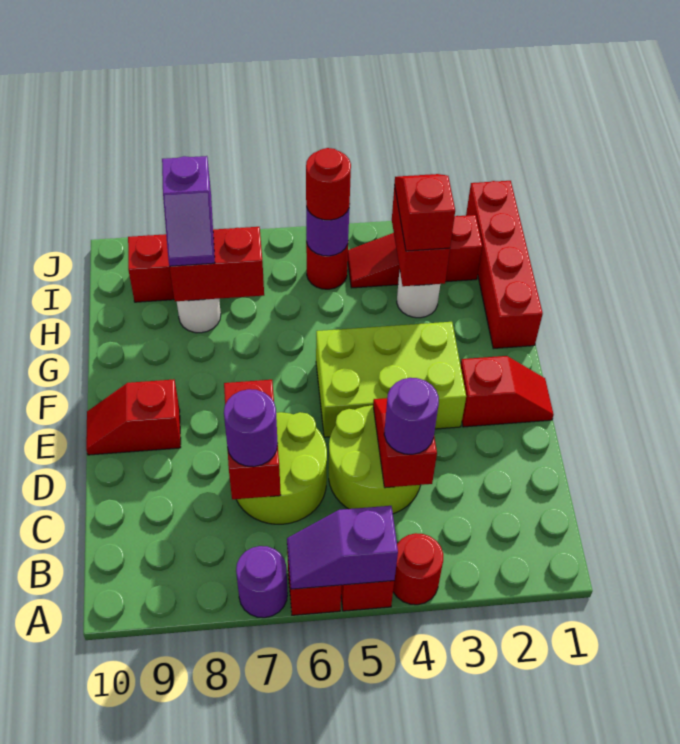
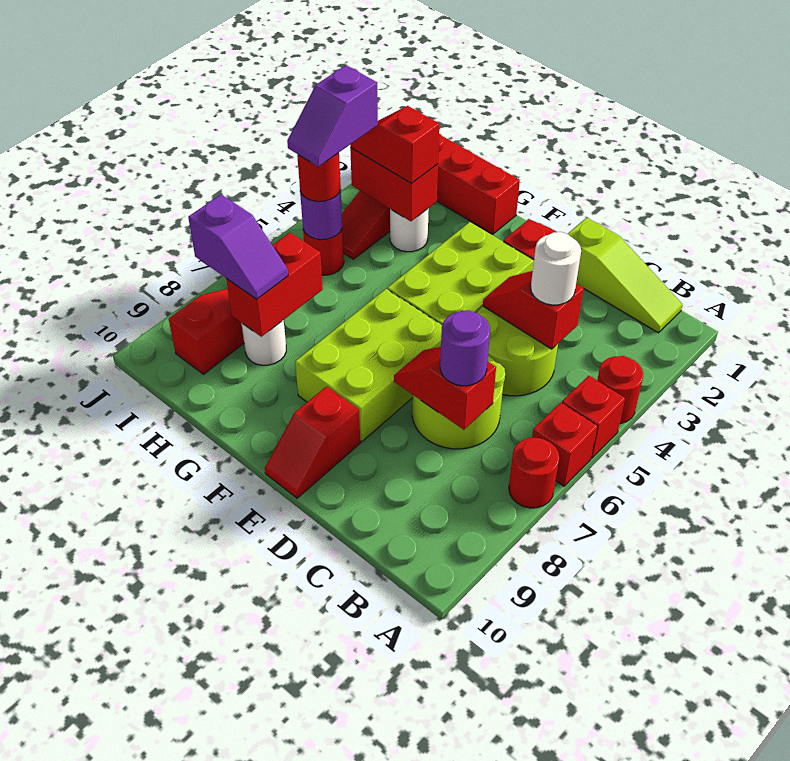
purple 1x2 slope [287,506,398,589] -> purple 1x2 slope moved to [287,65,378,167]
purple 1x1 round brick [236,546,287,618] -> red 1x1 round brick [509,438,559,508]
none -> lime 1x3 slope [568,218,683,333]
purple 1x1 round brick [384,378,439,454] -> white 1x1 round brick [531,232,581,305]
red 1x2 brick [224,380,281,499] -> red 1x2 slope [394,347,496,430]
none -> lime 2x3 brick [295,289,442,442]

